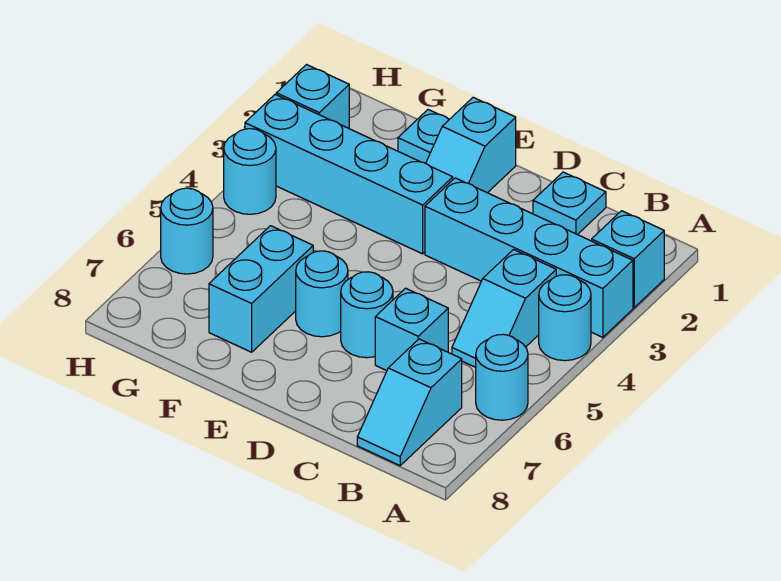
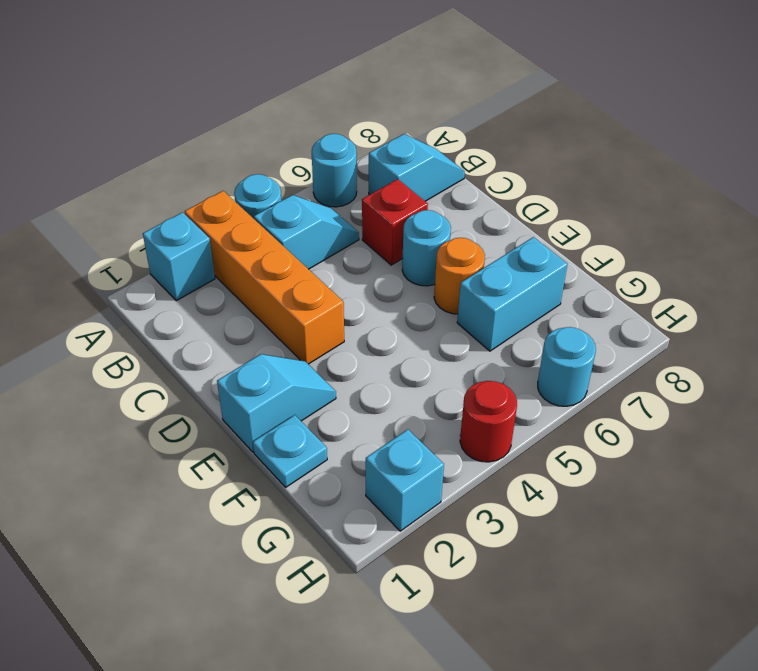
cyan 1x4 brick [425,178,633,337] -> orange 1x4 brick [185,191,344,364]
cyan 1x1 plate [533,172,606,235] -> none
cyan 1x1 brick [375,288,448,371] -> red 1x1 brick [362,179,428,265]
cyan 1x4 brick [245,95,453,254] -> none
cyan 1x1 round brick [296,251,348,337] -> orange 1x1 round brick [434,238,485,314]
cyan 1x1 round brick [224,129,276,214] -> red 1x1 round brick [460,381,517,462]

